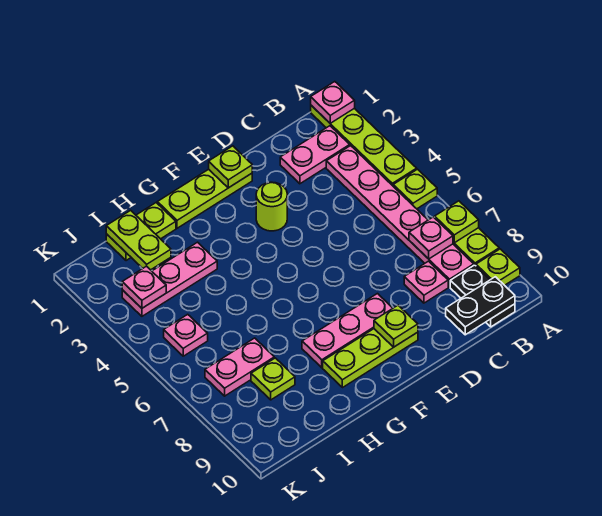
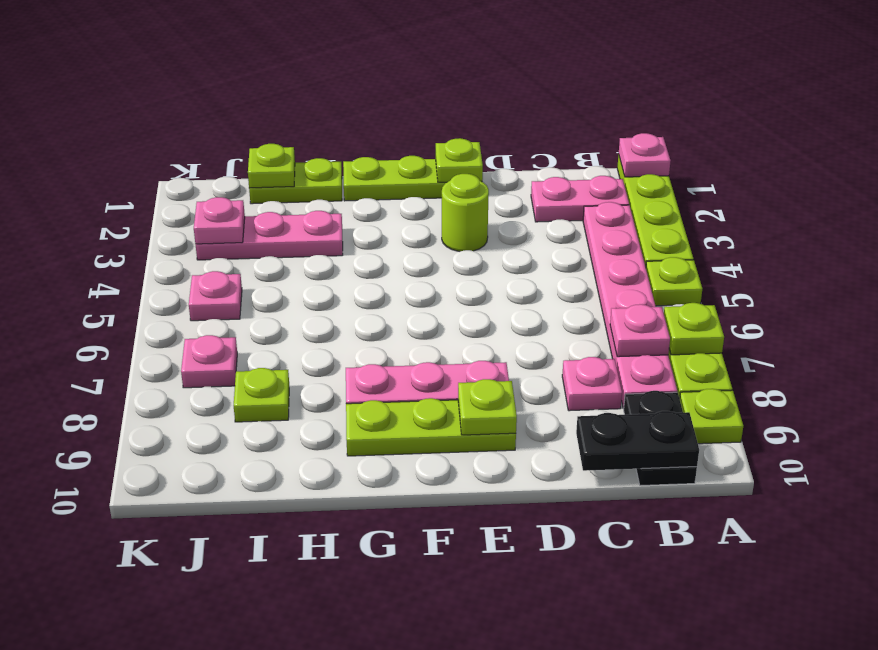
lime 1x2 plate [106,210,171,270] -> lime 1x1 plate [248,144,295,188]
pink 1x2 plate [205,338,274,396] -> pink 1x1 plate [181,335,237,388]

